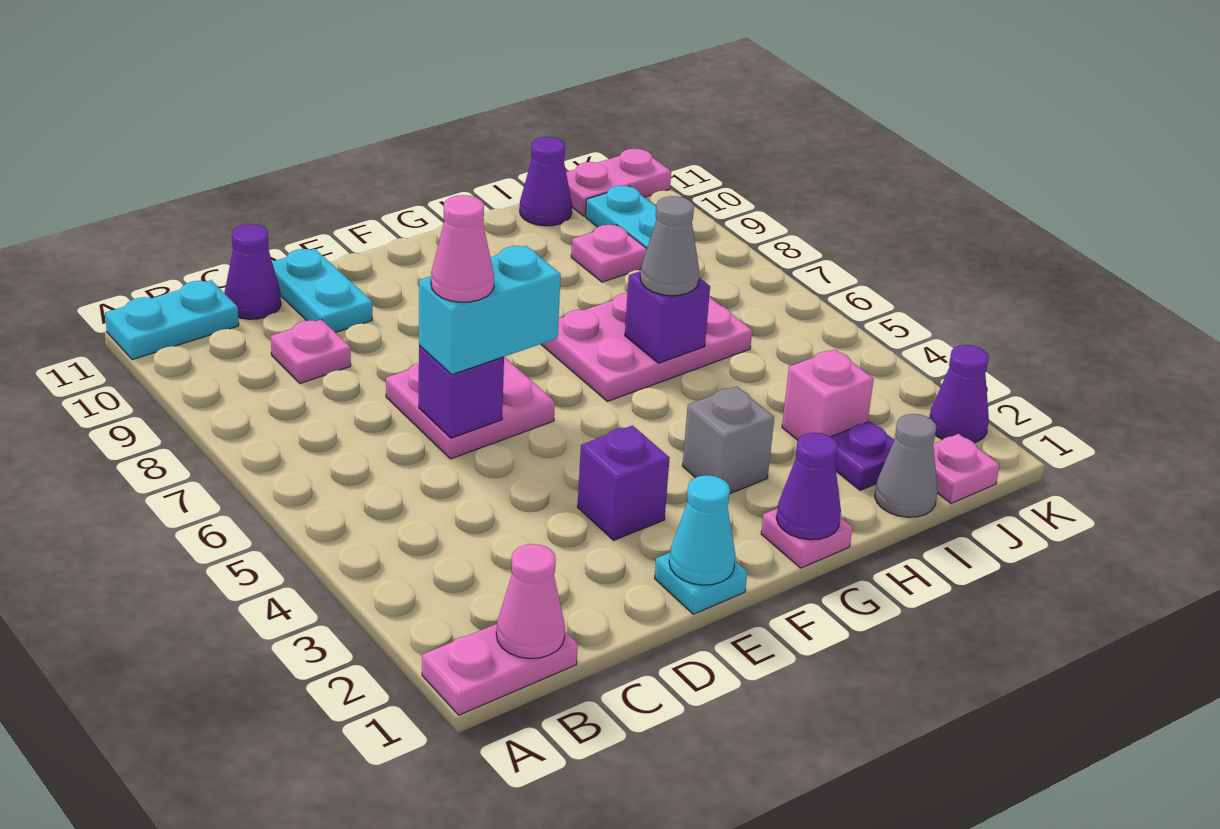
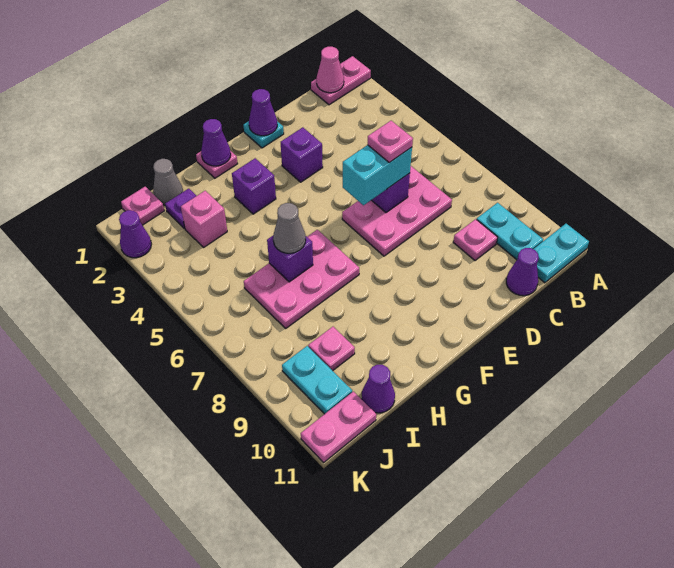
pink 2x2 plate [386,357,555,459] -> pink 2x3 plate [342,166,452,256]
pink 1x1 cone [431,195,494,302] -> pink 1x1 plate [368,121,413,163]
cyan 1x2 plate [272,249,372,333] -> cyan 1x2 plate moved to [477,203,543,260]
cyan 1x1 cone [669,475,735,585] -> purple 1x1 cone [249,89,277,136]
grey 1x1 brick [682,386,774,493] -> purple 1x1 brick [232,158,276,214]

